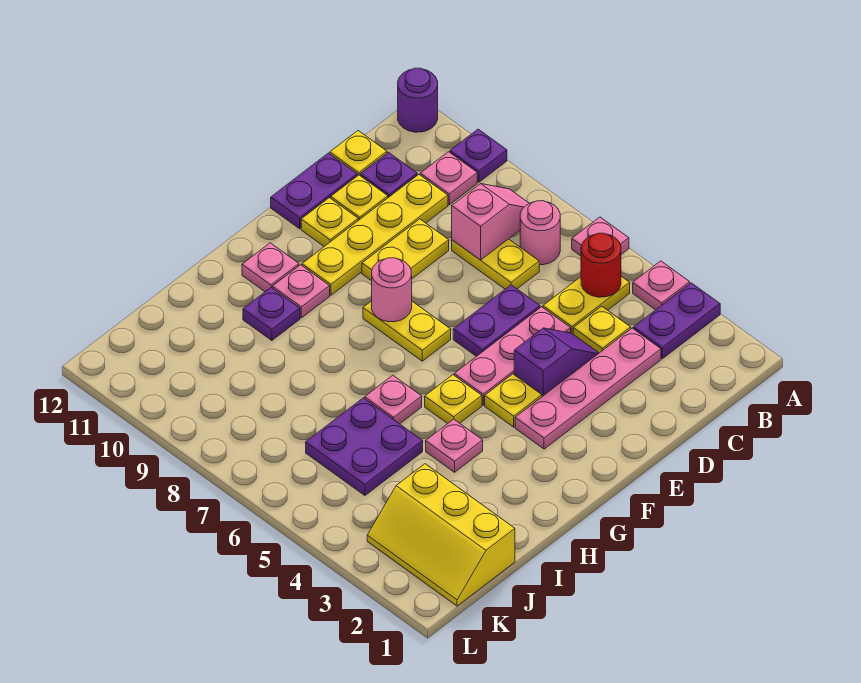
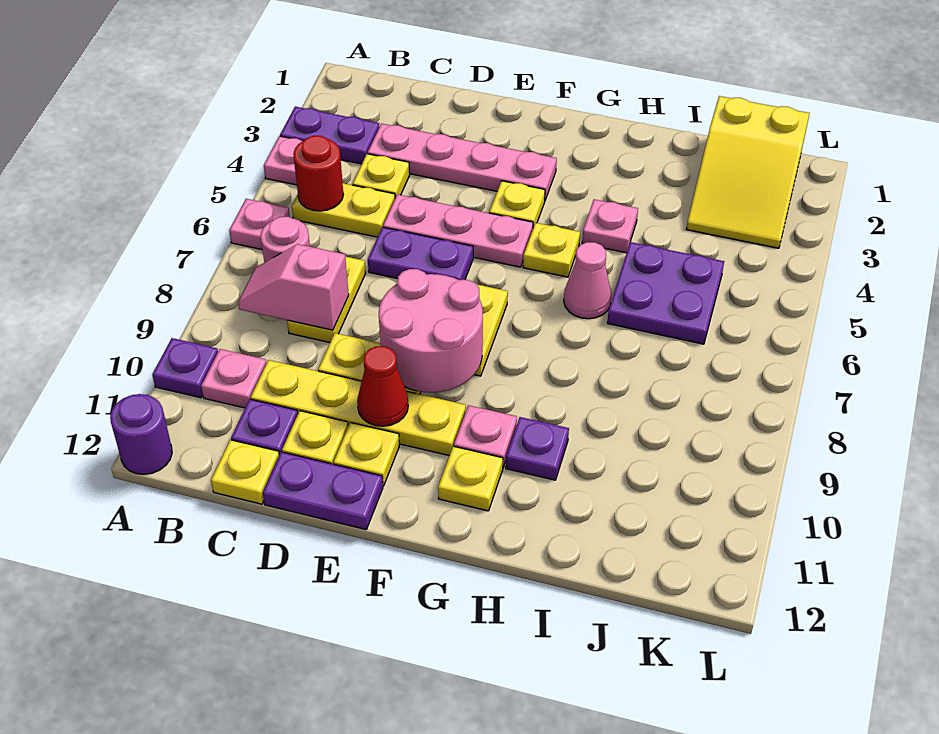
purple 1x2 slope [514,328,599,396] -> none
none -> red 1x1 cone [357,346,408,426]
pink 1x1 round brick [372,258,412,322] -> pink 2x2 round brick [379,269,483,393]
pink 1x1 plate [242,243,299,292] -> yellow 1x1 plate [438,446,503,511]
pink 1x1 plate [365,375,422,424] -> pink 1x1 cone [564,242,611,319]
yellow 2x3 slope [367,464,515,606] -> yellow 2x3 slope turned to [686,96,810,248]

